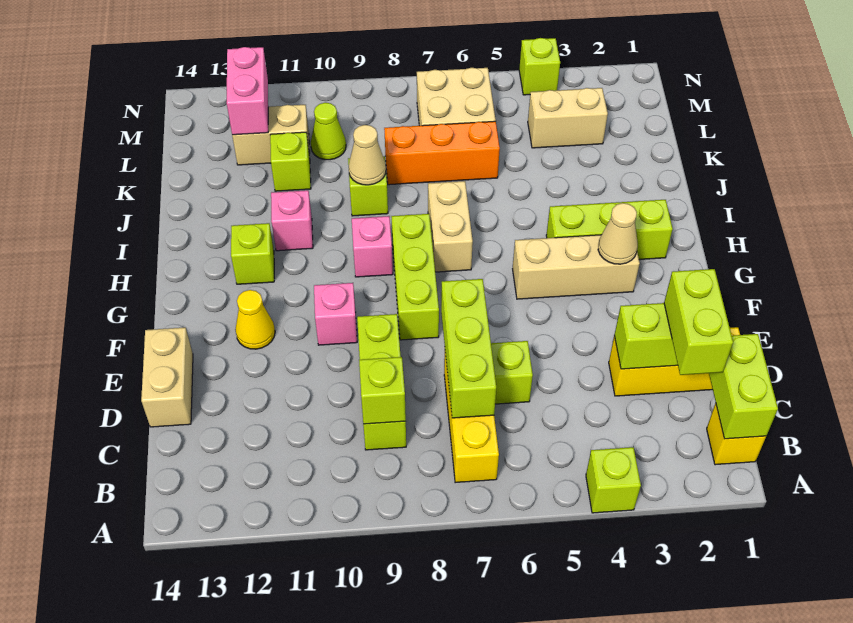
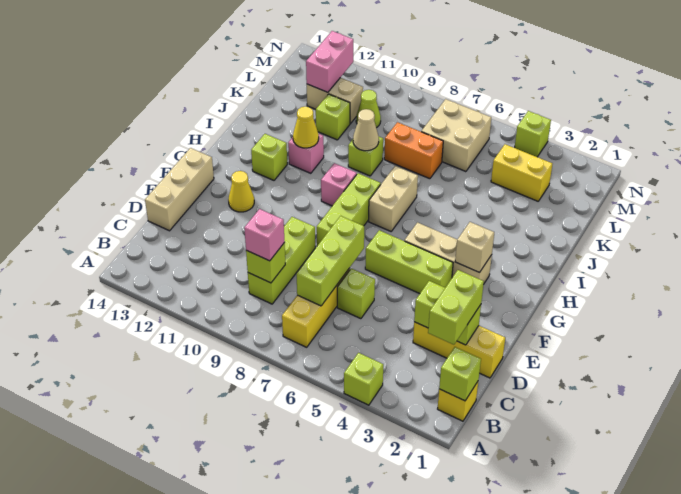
lime 1x2 brick [709,334,778,439] -> lime 1x1 brick [439,347,481,401]
tan 1x2 brick [141,327,193,427] -> tan 1x3 brick [145,148,214,231]
pink 1x1 brick [314,283,357,345] -> pink 1x1 brick moved to [244,209,285,261]
tan 1x1 cone [598,203,638,264] -> tan 1x1 brick [455,222,494,273]
lime 1x3 brick [546,200,673,259] -> lime 1x3 brick moved to [365,230,453,294]
none -> yellow 1x1 cone [293,106,319,148]
orange 1x3 brick [384,121,500,185] -> orange 1x2 brick [384,122,443,179]
tan 1x2 brick [528,88,608,148] -> yellow 1x2 brick [491,144,552,201]

